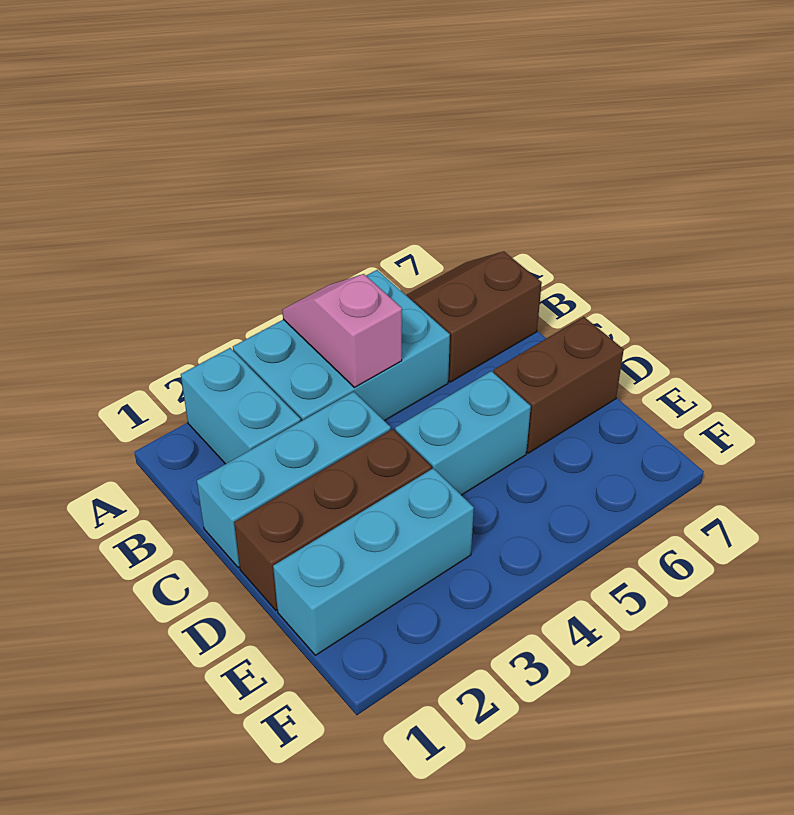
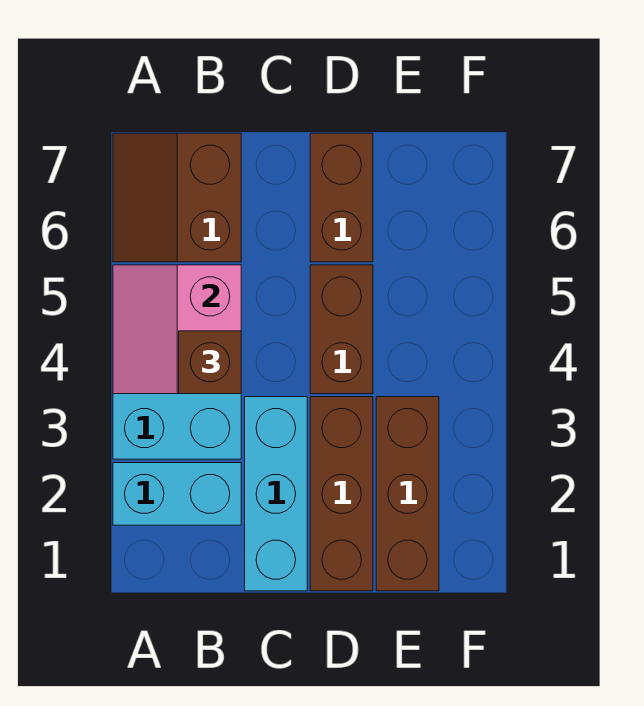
pink 1x2 slope [282,274,402,387] -> pink 2x2 slope [113,265,241,394]
none -> brown 1x1 brick [179,331,241,394]
cyan 1x2 brick [395,371,531,495] -> brown 1x2 brick [310,265,373,394]
cyan 1x3 brick [273,468,474,655] -> brown 1x3 brick [376,397,439,591]

